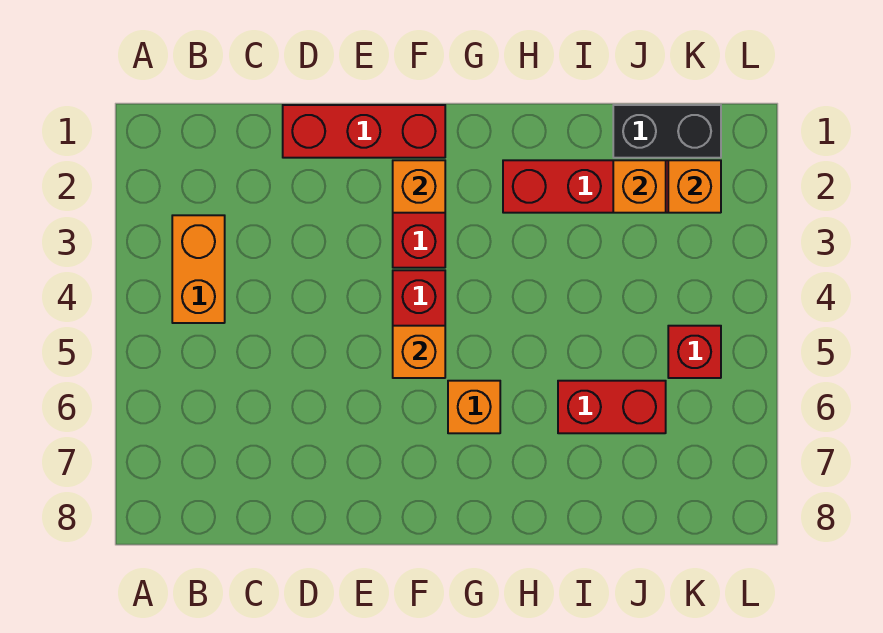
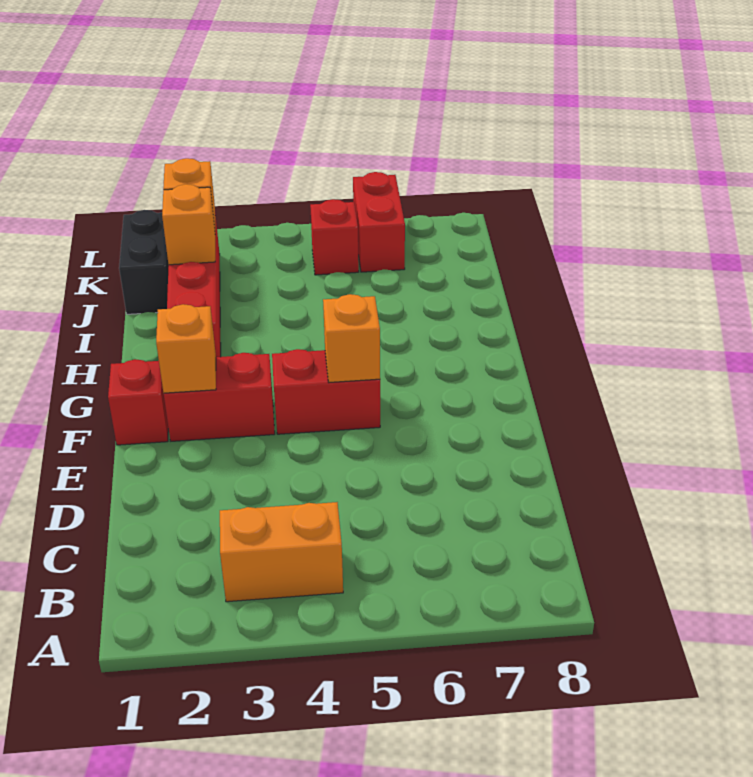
red 1x3 brick [283,105,445,158] -> red 1x1 brick [108,359,168,445]
orange 1x1 brick [448,381,500,433] -> none
red 1x2 brick [558,381,666,433] -> red 1x2 brick moved to [353,172,405,272]

